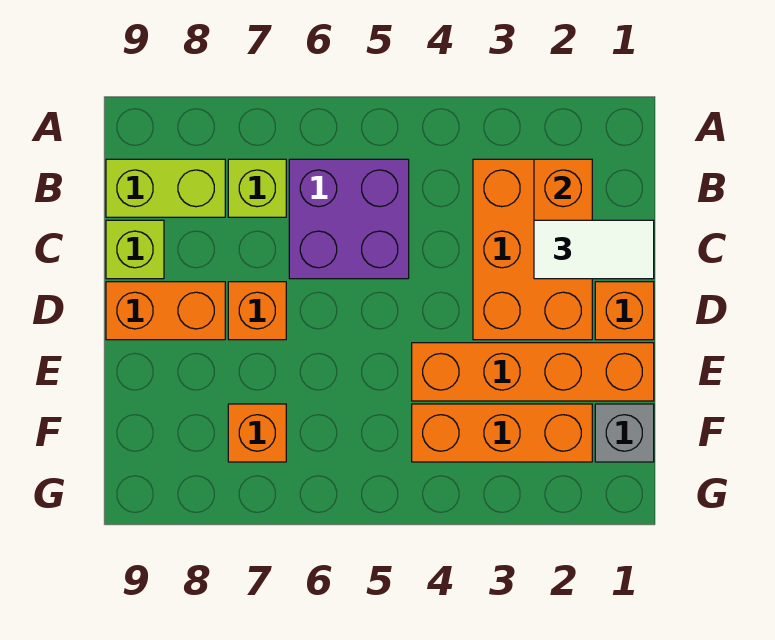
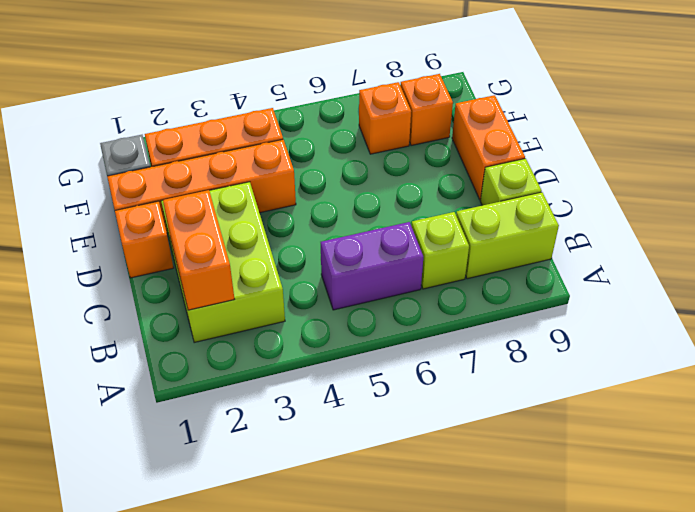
orange 2x3 brick [473,159,592,340] -> lime 2x3 brick [161,182,285,343]
purple 2x2 brick [289,159,409,279] -> purple 1x2 brick [321,222,423,310]
white 1x2 tile [534,220,654,279] -> none
orange 1x1 brick [228,282,286,340] -> orange 1x1 brick moved to [401,74,453,146]
orange 1x2 brick [106,282,225,340] -> orange 1x2 brick turned to [452,95,525,200]

